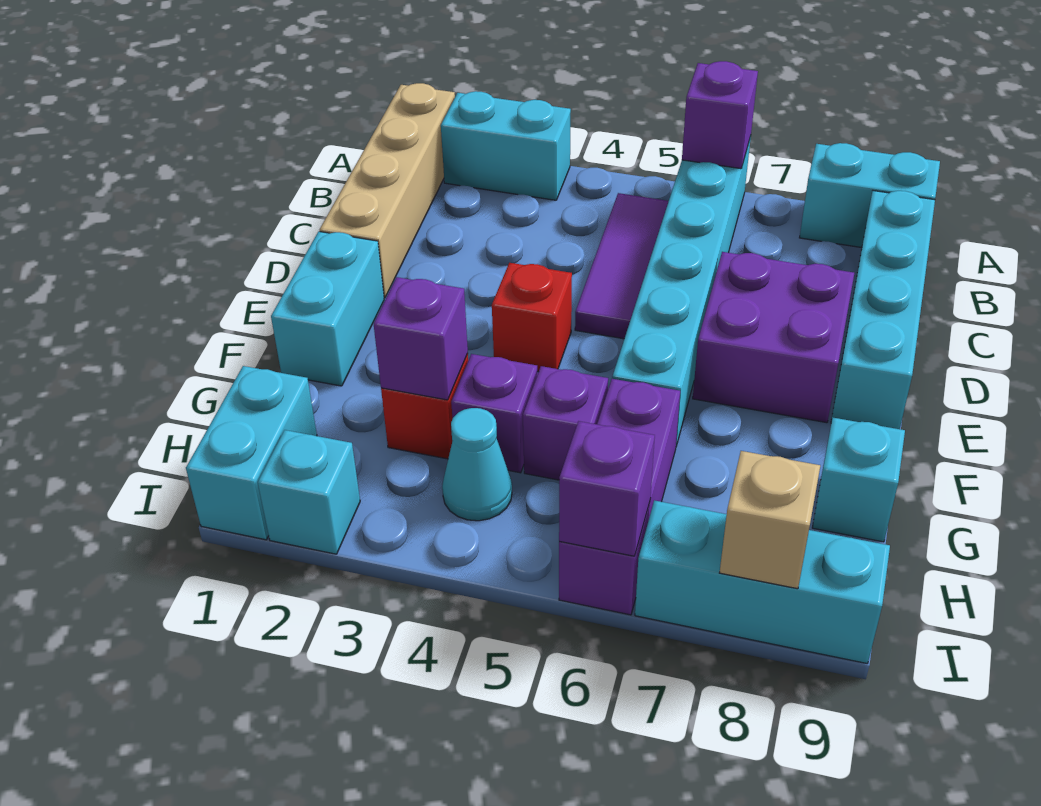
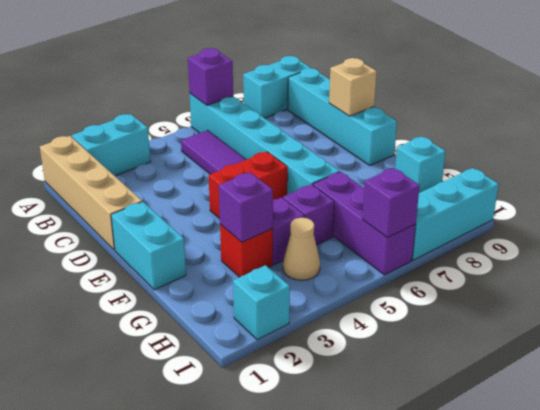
purple 2x2 brick [693,252,854,423] -> none
red 1x1 brick [492,263,572,372] -> red 1x2 brick [209,151,288,219]
cyan 1x2 brick [186,366,317,540] -> none
cyan 1x1 cone [442,408,512,521] -> tan 1x1 cone [283,218,320,280]
tan 1x1 brick [720,451,820,589] -> tan 1x1 brick moved to [329,58,377,116]

